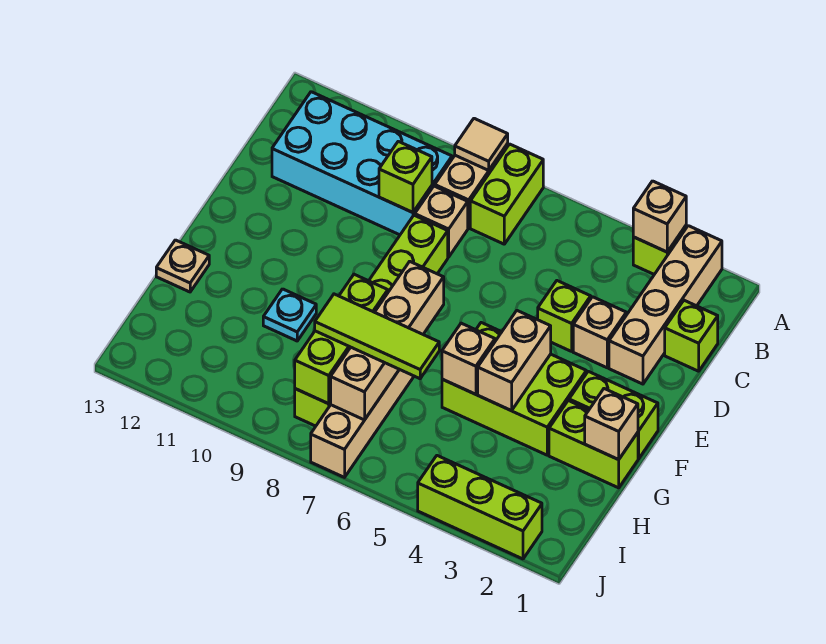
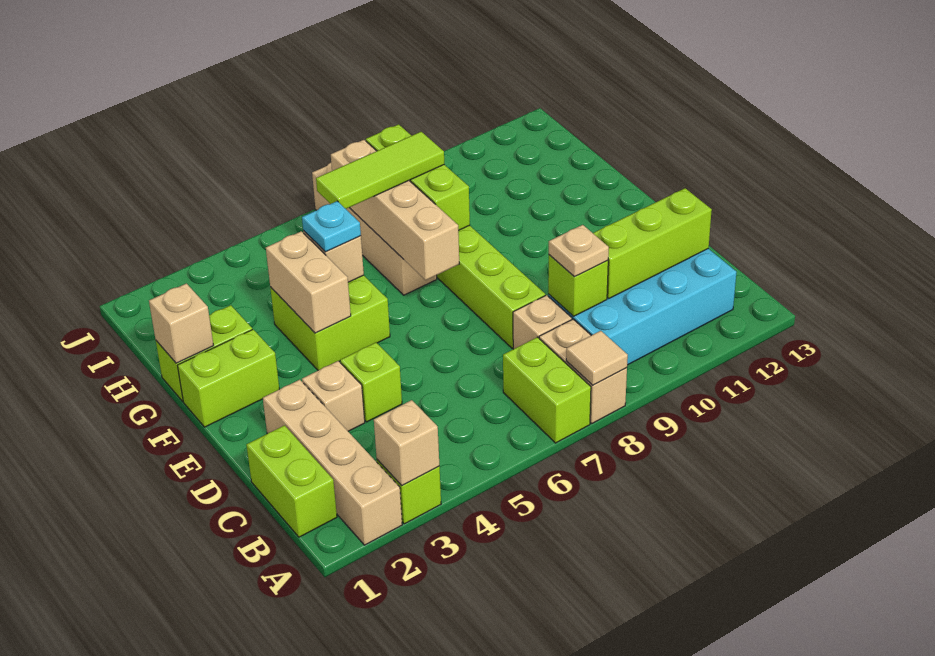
lime 1x1 brick [665,300,718,371] -> lime 1x2 brick [246,425,337,537]
lime 2x3 brick [442,323,586,455] -> lime 2x2 brick [270,275,390,370]
cyan 1x1 plate [263,289,316,341] -> cyan 1x1 plate moved to [302,201,361,252]
tan 1x1 plate [156,240,209,292] -> tan 1x1 plate moved to [549,225,609,277]
lime 1x3 brick [418,456,542,559] -> lime 1x3 brick moved to [593,188,712,298]

